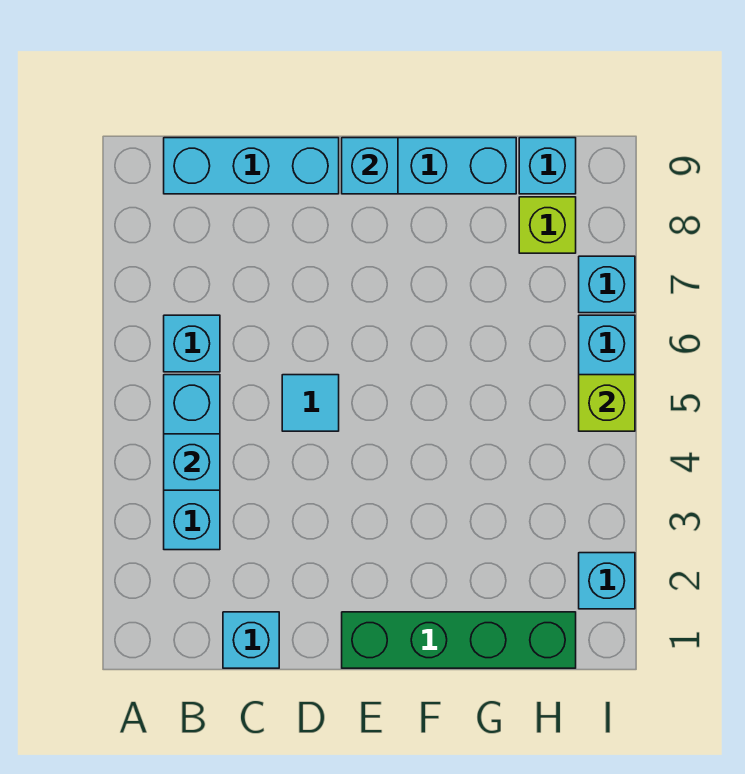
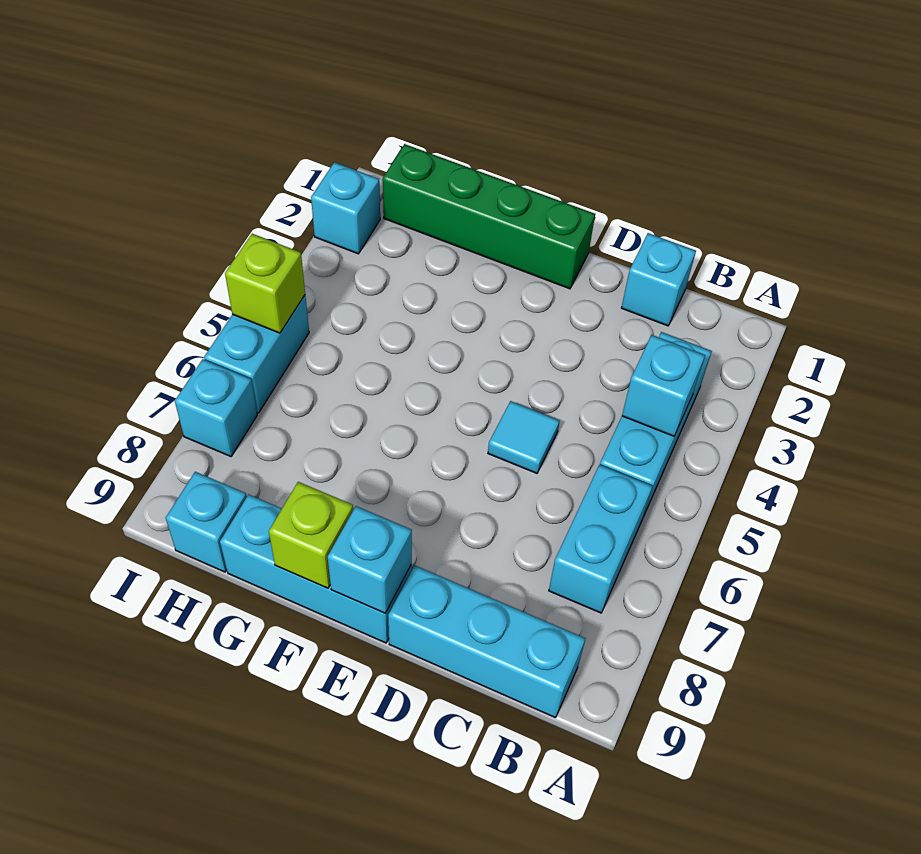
cyan 1x1 brick [164,315,220,372] -> cyan 1x2 brick [549,465,653,613]
lime 1x1 brick [519,197,576,253] -> lime 1x1 brick moved to [269,482,353,588]

